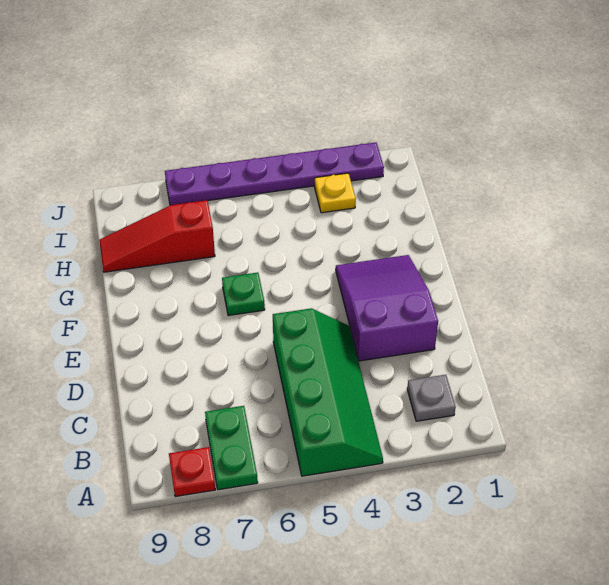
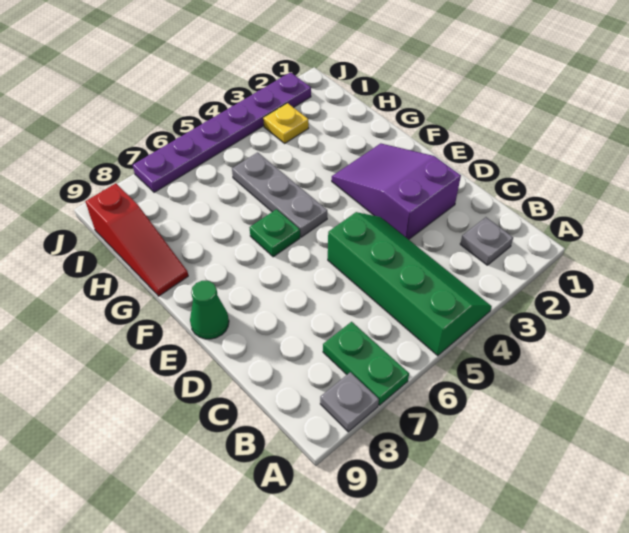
red 1x1 plate [169,447,215,497] -> grey 1x1 plate [320,372,379,432]
none -> green 1x1 cone [190,281,229,339]
none -> grey 1x3 plate [232,152,327,237]
red 1x3 slope [99,200,215,272] -> red 1x3 slope turned to [85,183,188,296]

